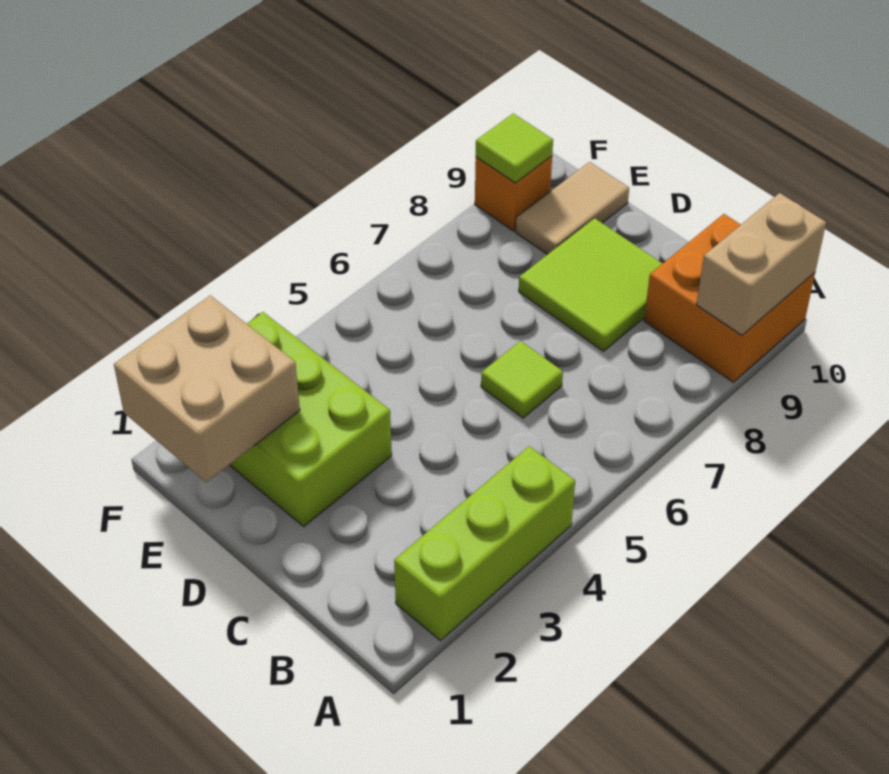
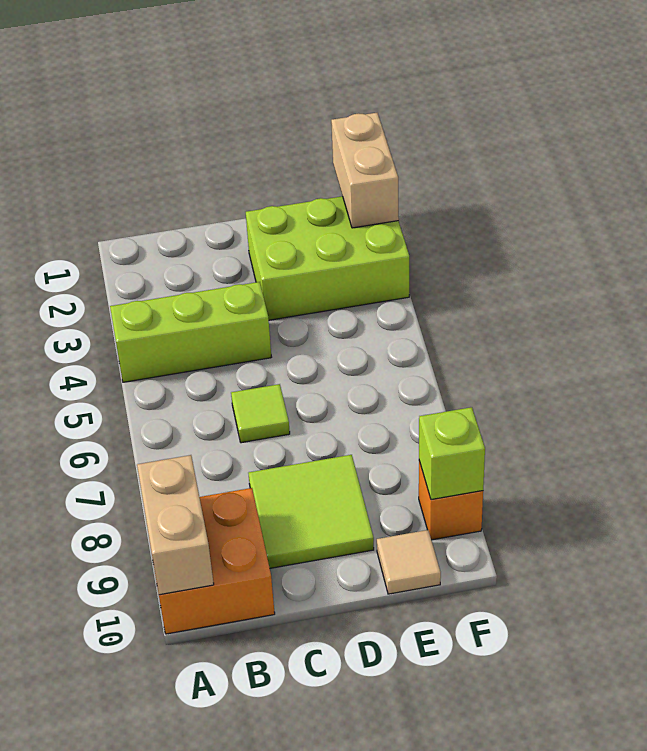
lime 1x3 brick [394,446,575,641] -> lime 1x3 brick turned to [110,282,271,382]
tan 2x2 brick [114,296,300,482] -> tan 1x2 brick [331,113,399,228]
tan 1x2 tile [515,162,629,255] -> tan 1x1 tile [377,530,441,594]
lime 1x1 tile [476,114,553,183] -> lime 1x1 brick [419,407,485,500]

